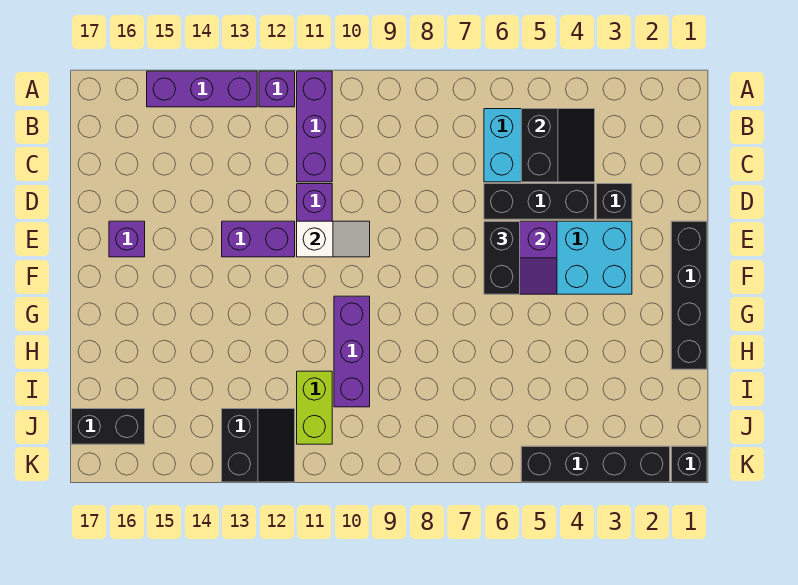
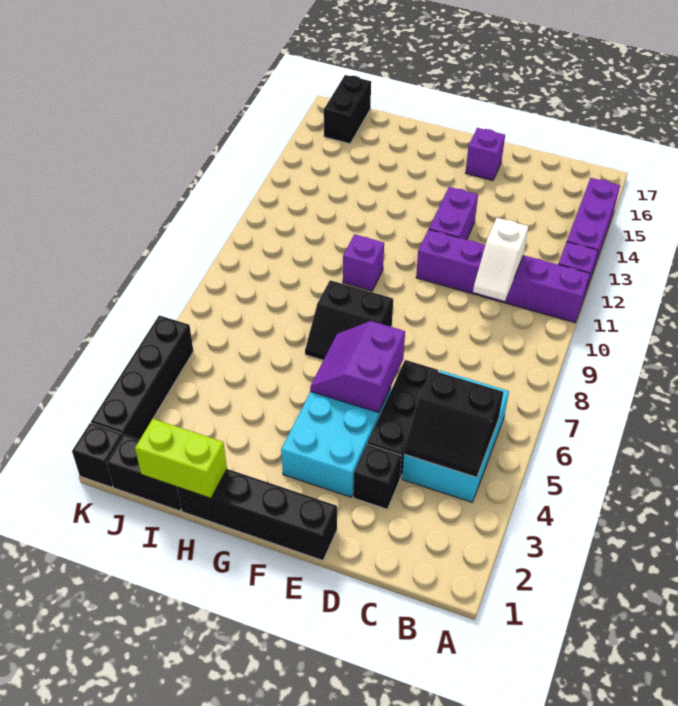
black 1x2 brick [484,221,520,294] -> black 1x2 brick moved to [106,434,181,511]
white 1x2 slope [297,221,370,257] -> white 1x2 slope moved to [473,218,528,301]
purple 1x3 brick [334,296,370,407] -> purple 1x1 brick [343,234,384,291]
lime 1x2 brick [297,371,332,444] -> lime 1x2 brick moved to [135,419,227,498]
black 2x2 slope [222,409,295,482] -> black 2x2 slope moved to [305,280,393,360]

